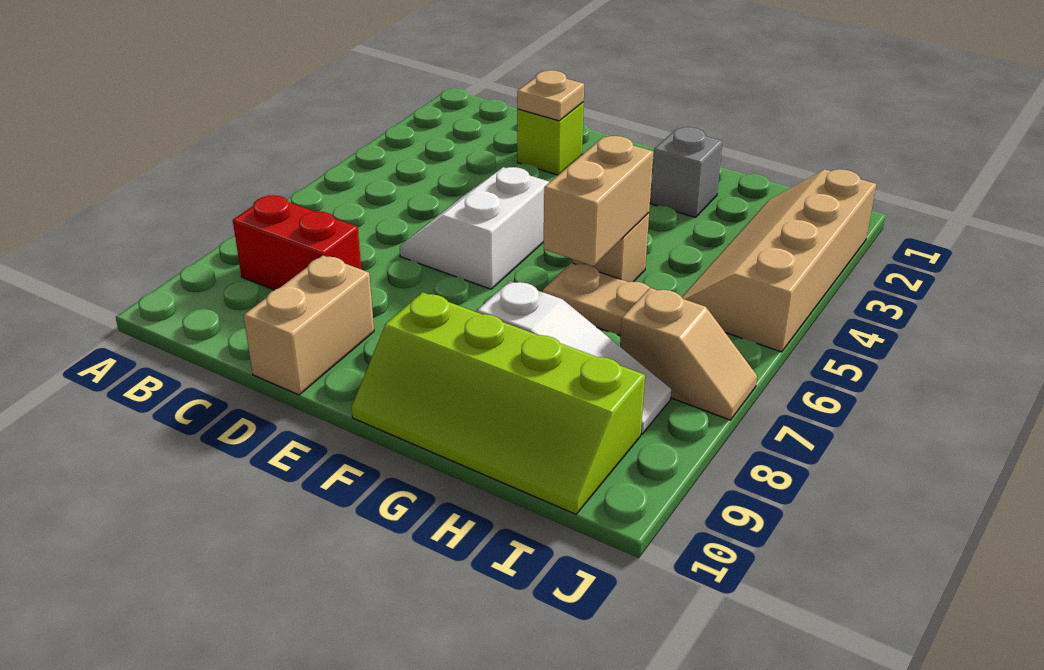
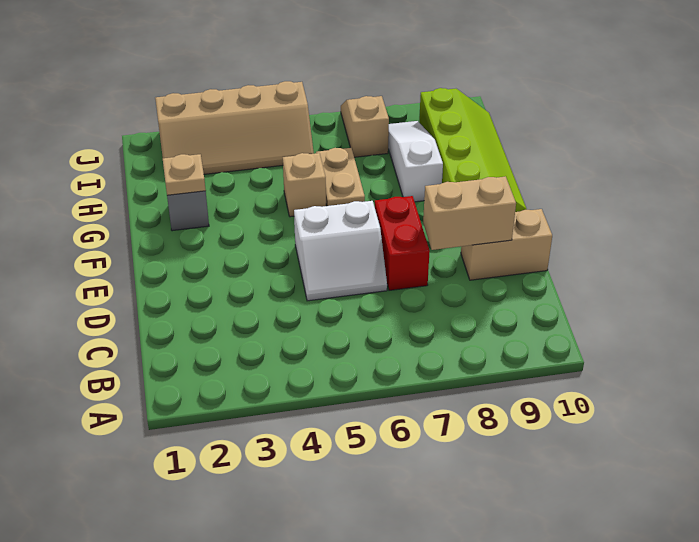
red 1x2 brick [233,195,361,290] -> red 1x2 brick moved to [375,196,430,290]
lime 1x1 brick [517,102,584,175] -> none
tan 1x1 plate [517,70,584,121] -> tan 1x1 plate moved to [163,154,206,195]
tan 1x2 brick [544,136,653,266] -> tan 1x2 brick moved to [423,176,516,250]

